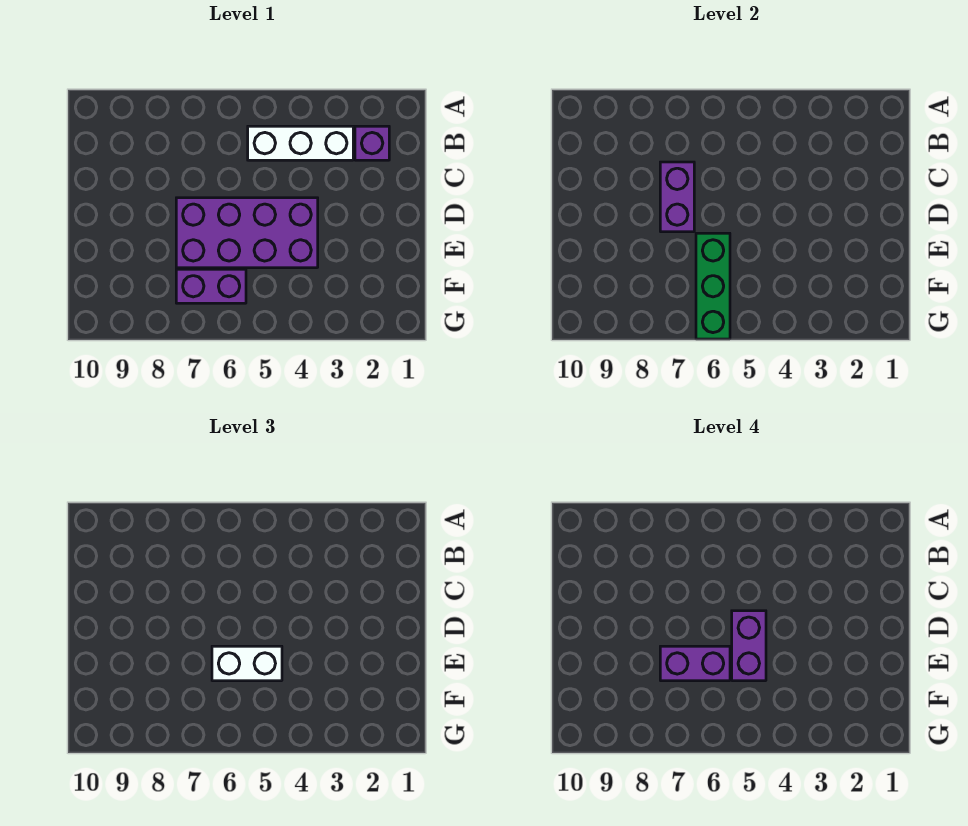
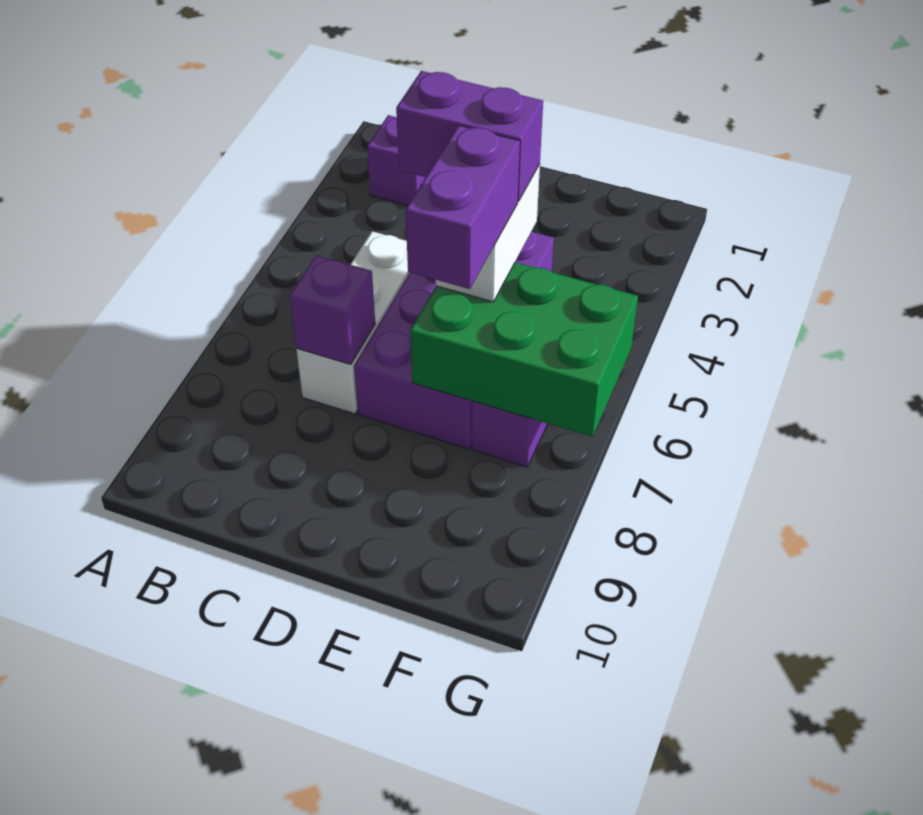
white 1x3 brick [248,126,353,160] -> white 1x3 brick moved to [296,231,410,414]
purple 1x2 brick [660,162,694,232] -> purple 1x1 brick [290,255,375,365]
green 1x3 brick [696,233,730,339] -> green 2x3 brick [410,262,638,437]

